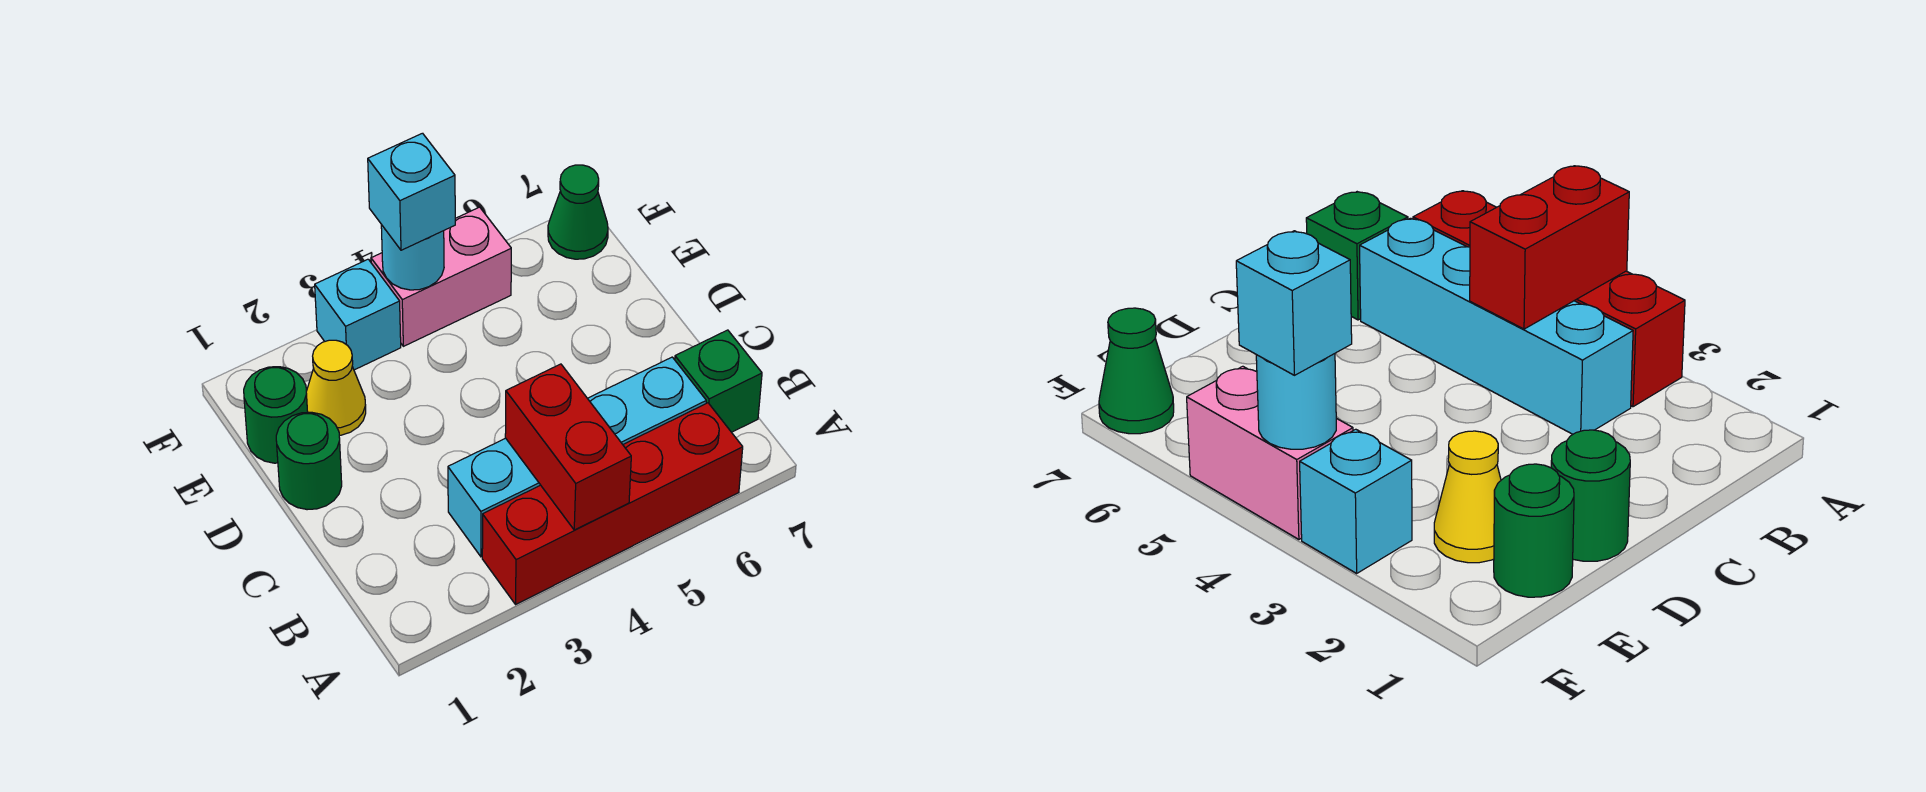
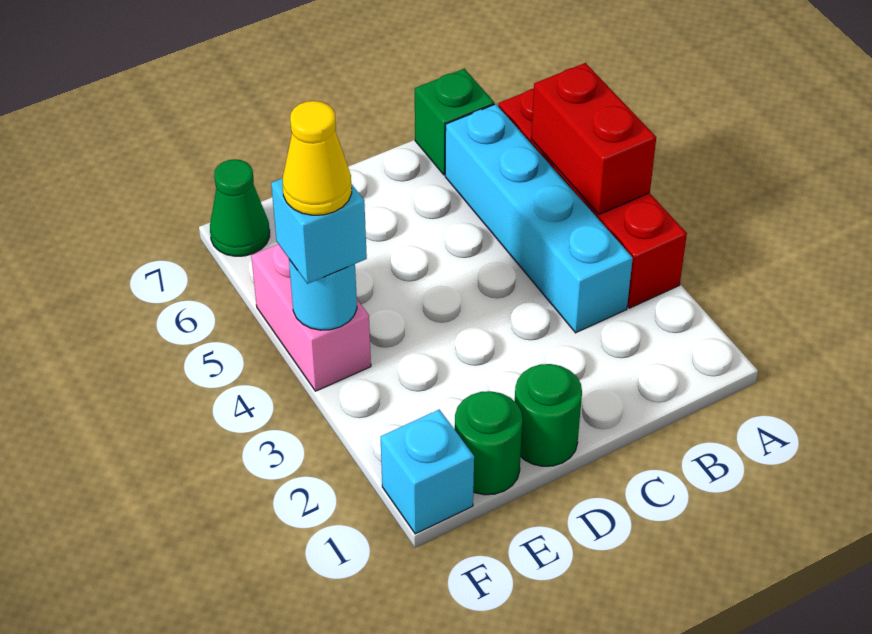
red 1x2 brick [505,364,631,530] -> red 1x2 brick turned to [531,63,656,215]
yellow 1x1 cone [306,340,366,435] -> yellow 1x1 cone moved to [283,101,352,215]
cyan 1x1 brick [315,259,401,370] -> cyan 1x1 brick moved to [381,410,474,534]

